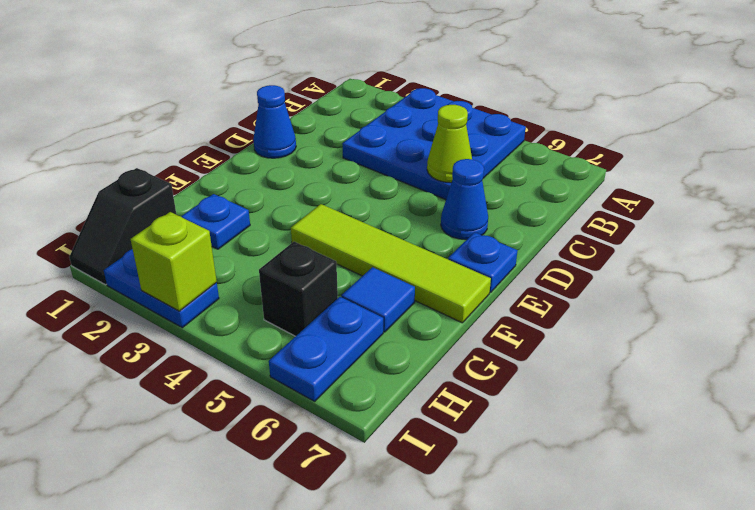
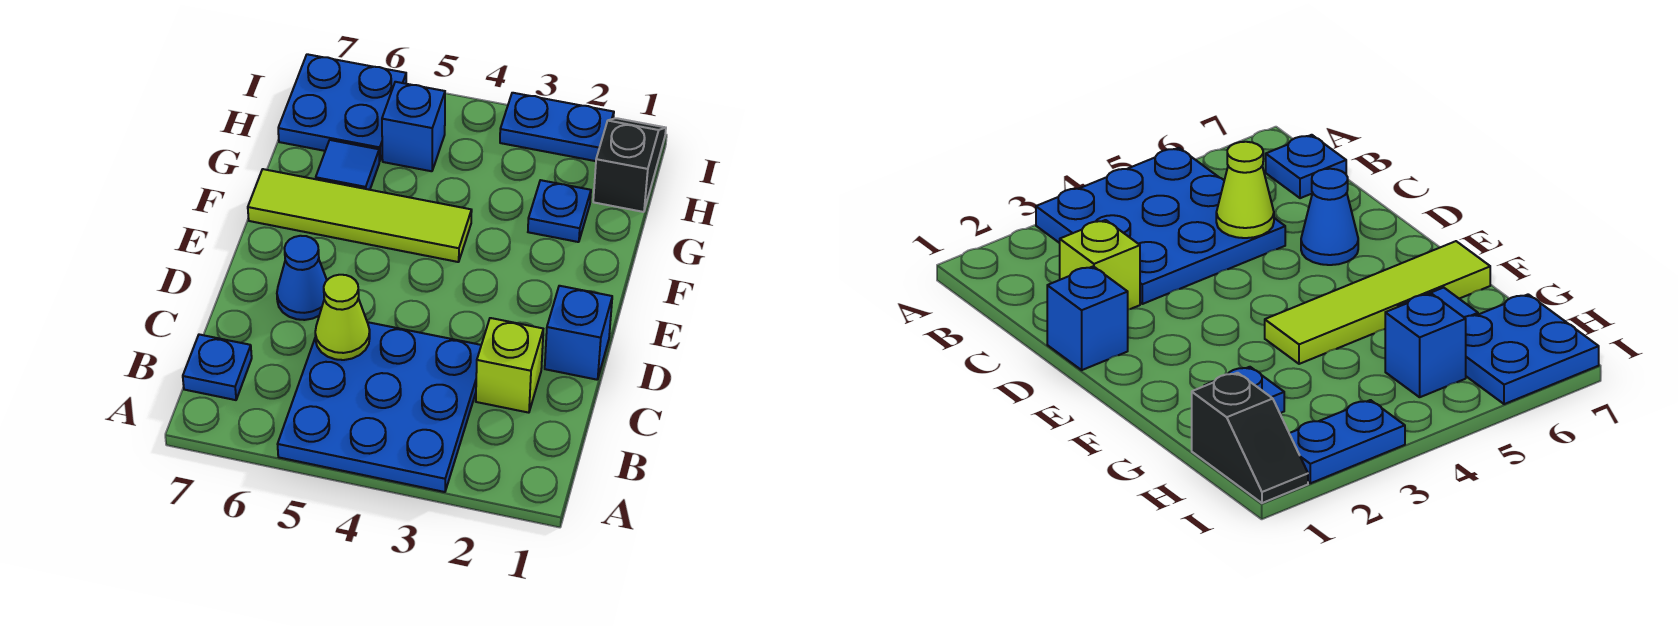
blue 1x1 cone [253,85,296,158] -> blue 1x1 brick [545,286,612,380]
blue 1x1 plate [448,232,518,292] -> blue 1x1 plate moved to [183,334,252,400]
black 1x1 brick [259,242,338,336] -> blue 1x1 brick [382,82,445,171]
blue 1x2 plate [269,297,383,401] -> blue 2x2 plate [278,54,406,161]
lime 1x1 brick [131,212,217,311] -> lime 1x1 brick moved to [476,318,543,413]

